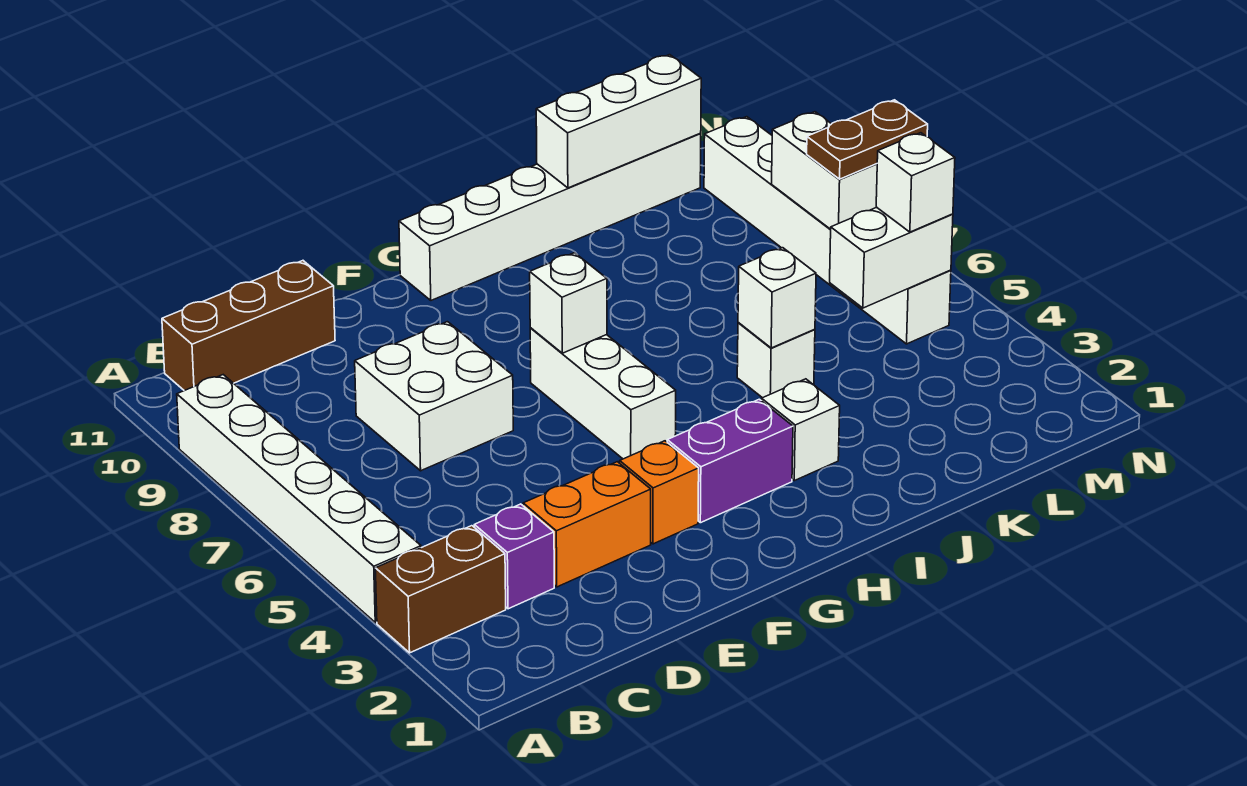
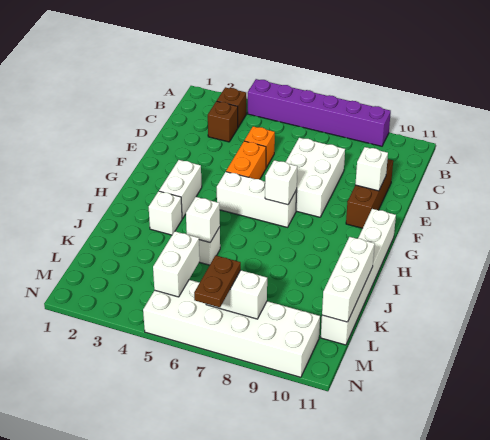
brown 1x2 brick [375,526,506,653] -> brown 1x1 brick [217,87,246,127]
white 1x6 brick [177,375,421,623] -> purple 1x6 brick [248,79,391,146]
brown 1x3 brick [162,261,335,391] -> brown 1x3 brick moved to [346,159,393,228]
purple 1x1 brick [474,504,554,609] -> brown 1x1 brick [208,101,238,142]
orange 1x2 brick [523,462,651,587] -> orange 1x2 brick moved to [226,141,266,179]
white 2x2 brick [355,322,513,471] -> white 2x3 brick [286,138,345,217]
orange 1x1 brick [620,441,699,544] -> orange 1x1 brick moved to [244,126,275,168]
purple 1x2 brick [667,399,793,523] -> white 1x2 brick [159,160,202,219]
white 1x6 brick [704,117,951,344] -> white 2x6 brick [143,280,320,377]
white 1x1 brick [876,133,955,232] -> white 1x1 brick moved to [355,147,388,191]

